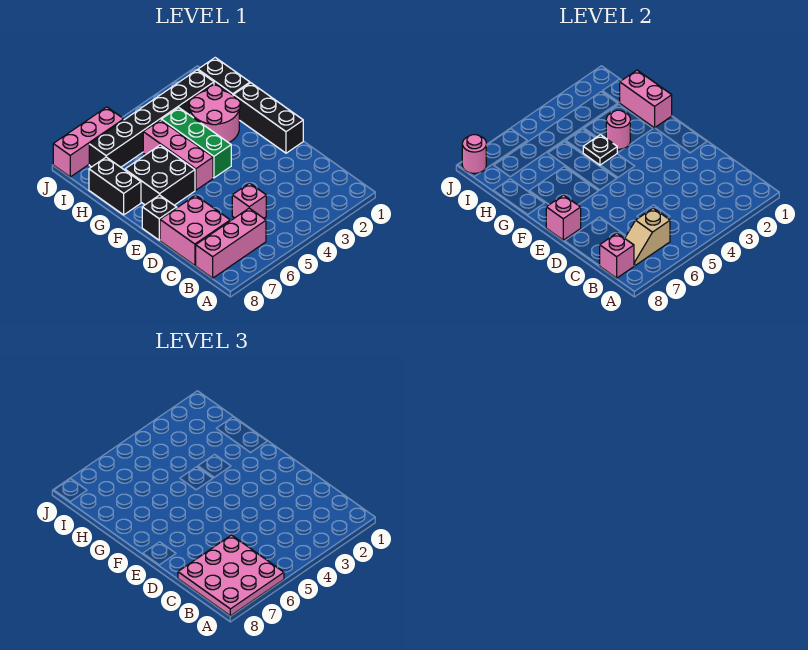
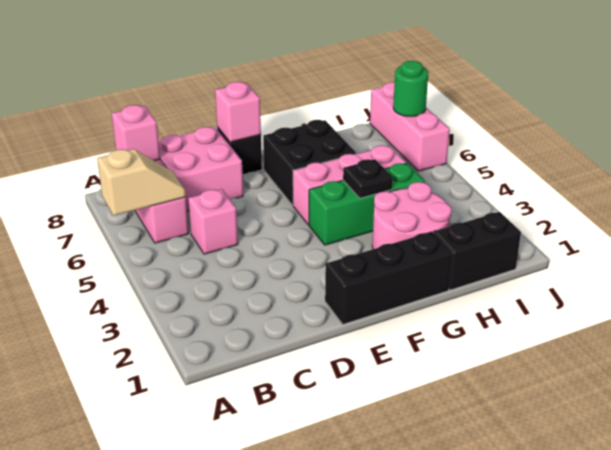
pink 3x3 plate [178,535,284,616] -> none
tan 1x2 slope [625,208,670,266] -> tan 1x2 slope turned to [97,149,186,216]
pink 1x2 brick [620,70,672,128] -> none
pink 1x1 round brick [606,110,630,149] -> none
black 1x2 brick [89,157,141,215] -> none
black 1x6 brick [89,70,214,167] -> none
none -> green 1x1 round brick [393,61,428,116]
pink 1x1 round brick [462,135,486,173] -> none

